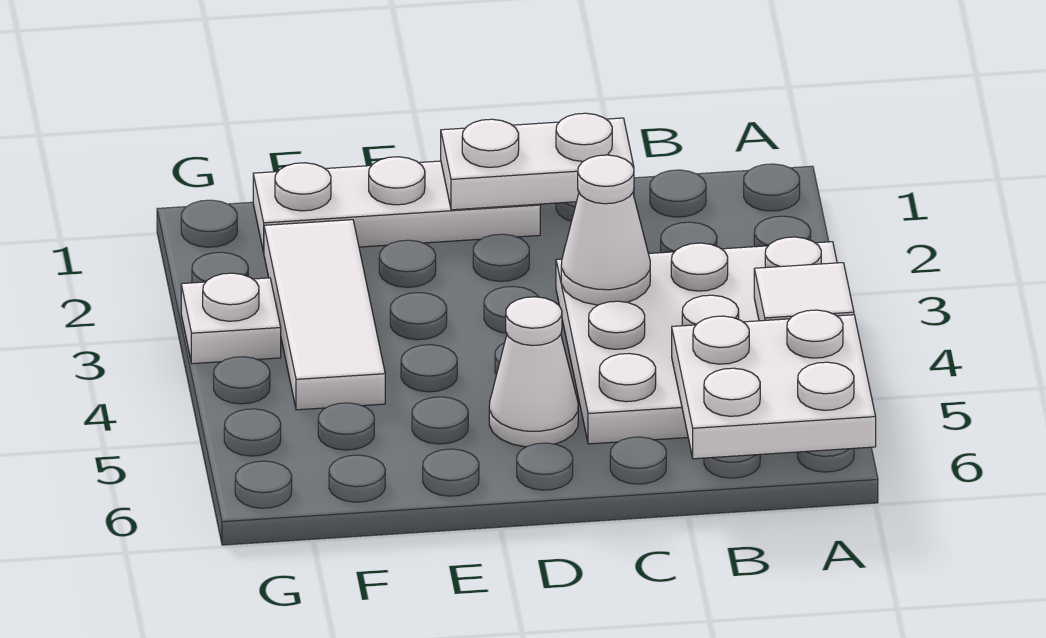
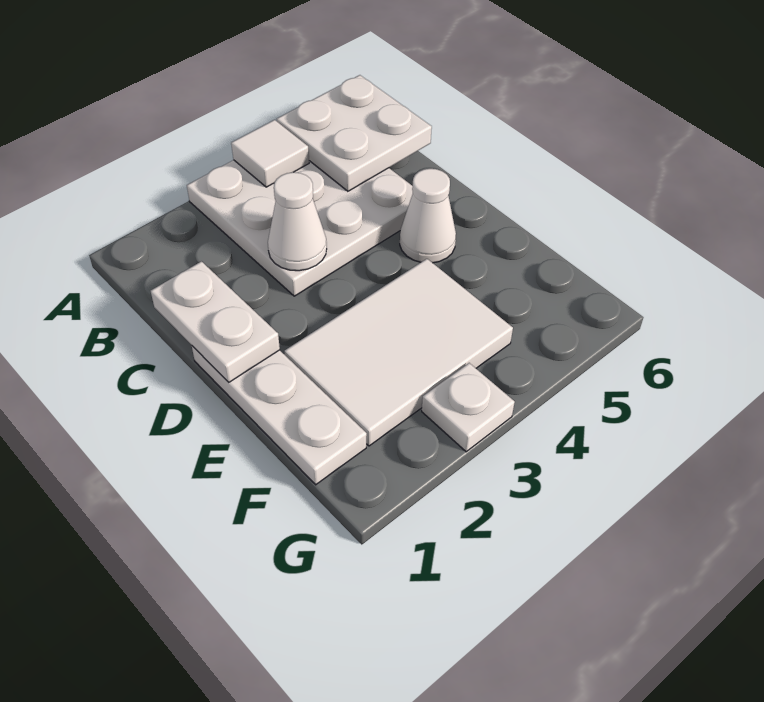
white 1x3 tile [264,220,385,410] -> white 2x3 tile [284,259,513,446]

